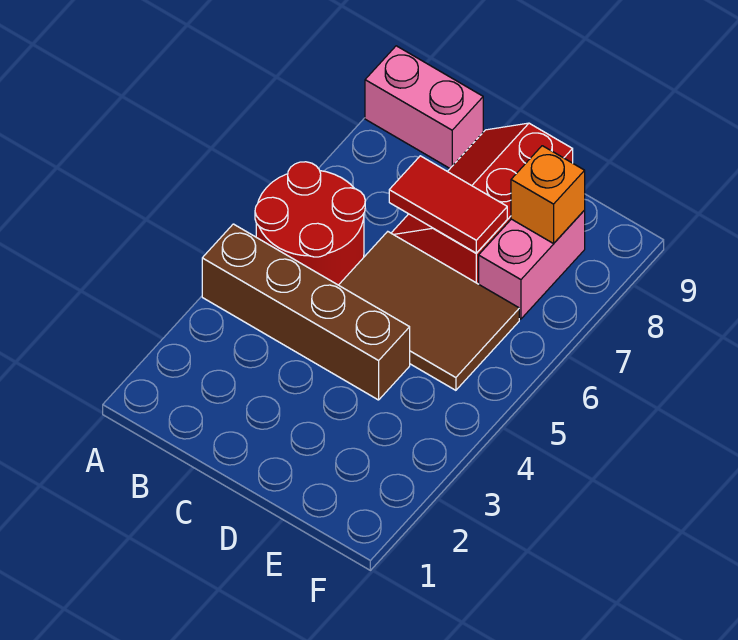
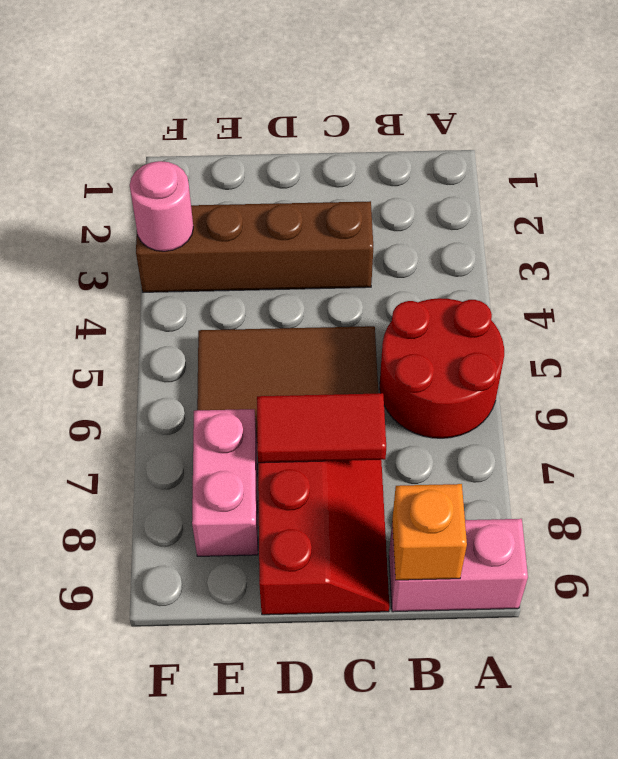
brown 1x4 brick [202,224,410,400] -> brown 1x4 brick moved to [136,201,373,292]
orange 1x1 brick [511,146,585,243] -> orange 1x1 brick moved to [392,484,467,580]
none -> pink 1x1 round brick [130,161,193,251]

